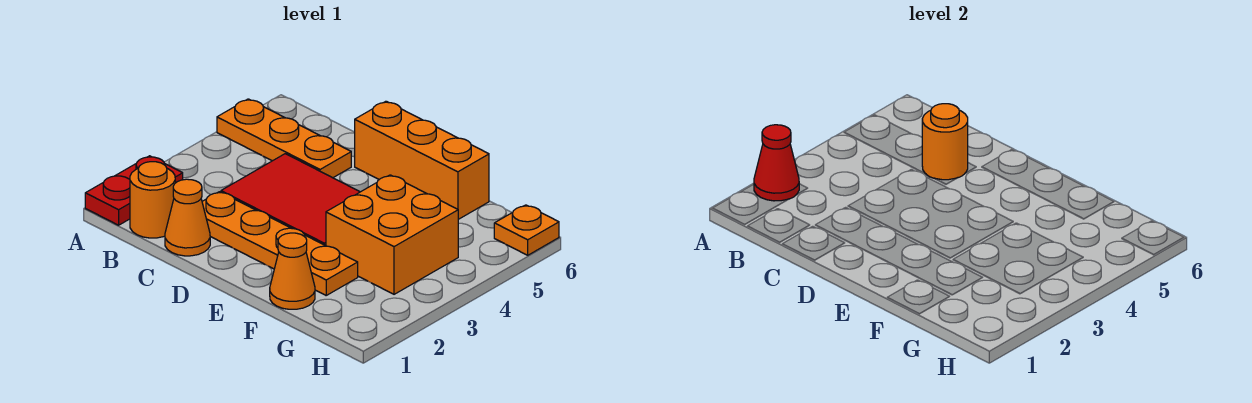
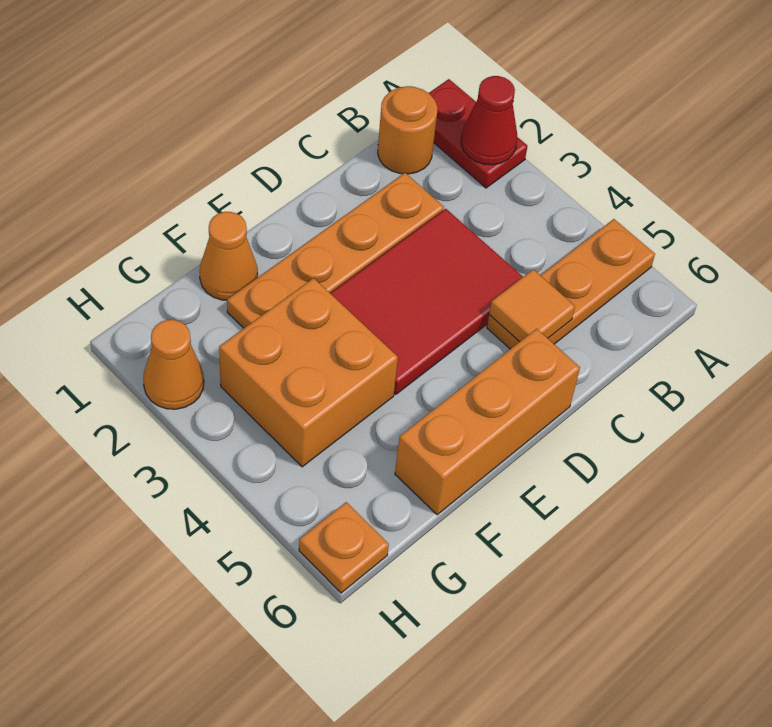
orange 1x1 cone [165,179,210,256] -> orange 1x1 cone moved to [143,320,204,409]
orange 1x1 round brick [922,104,968,180] -> orange 1x1 tile [489,269,575,342]

